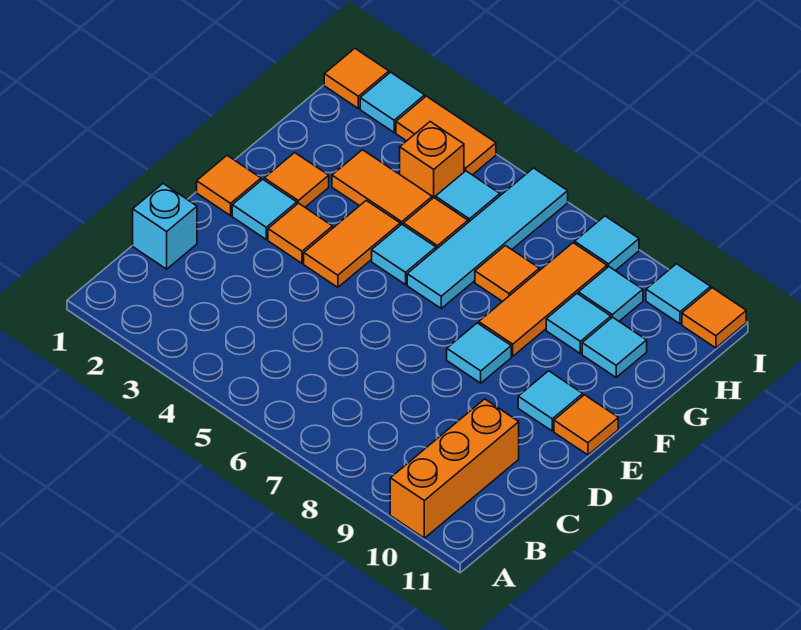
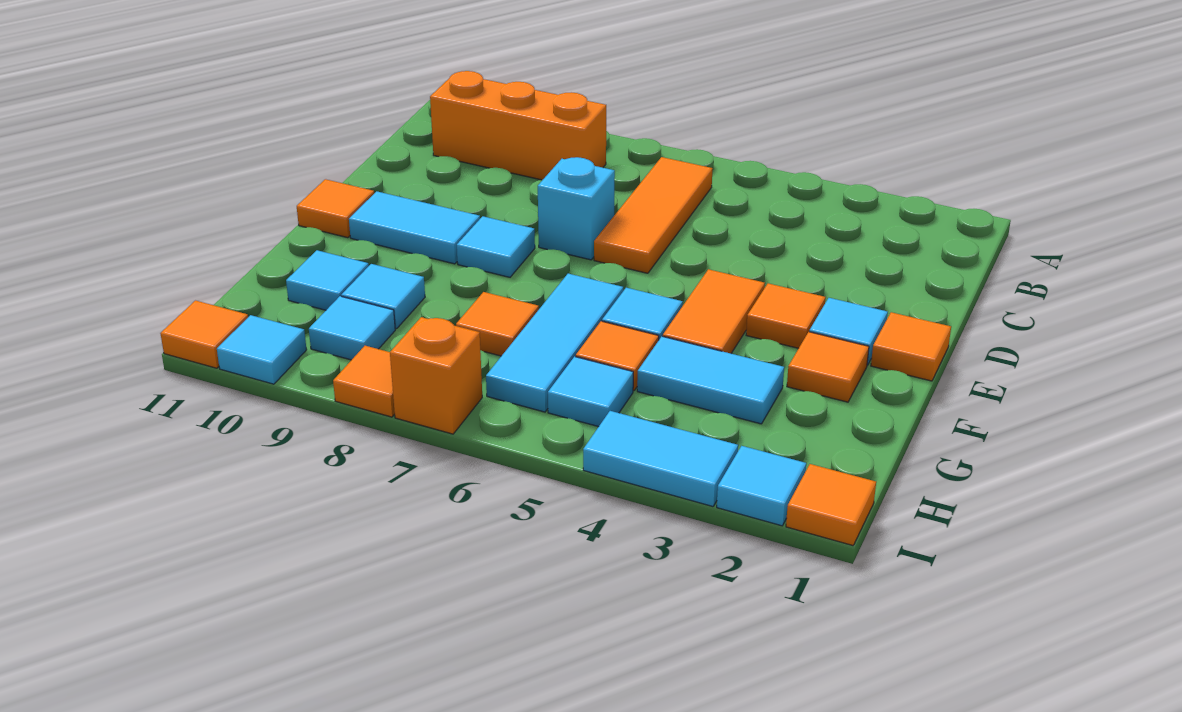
orange 1x3 brick [390,399,519,538] -> orange 1x3 brick turned to [430,71,606,180]
cyan 1x1 brick [133,184,197,269] -> cyan 1x1 brick moved to [538,157,615,260]
cyan 1x1 tile [518,371,583,431] -> cyan 1x2 tile [349,191,480,264]
cyan 1x4 tile [407,168,568,308] -> cyan 1x3 tile [486,274,623,412]
orange 1x3 tile [479,243,607,356] -> orange 1x3 tile moved to [594,157,713,273]
orange 1x2 tile [332,150,432,225] -> cyan 1x2 tile [637,336,784,424]
orange 1x1 brick [400,122,464,199] -> orange 1x1 brick moved to [390,317,482,434]
orange 1x2 tile [396,96,496,175] -> cyan 1x2 tile [583,411,738,507]
cyan 1x1 tile [575,216,639,271] -> orange 1x1 tile [333,346,395,417]

